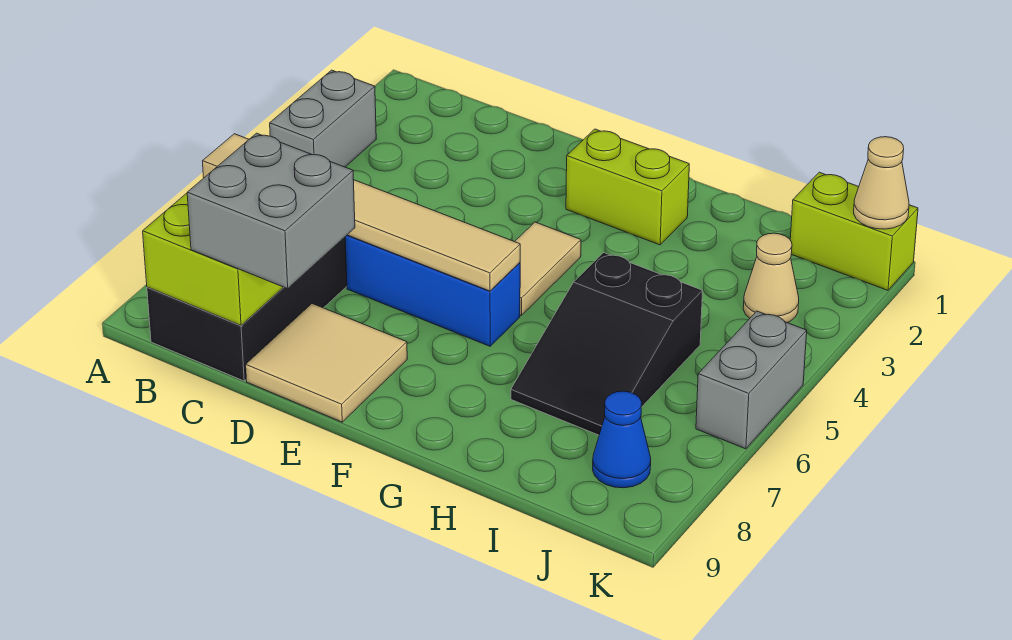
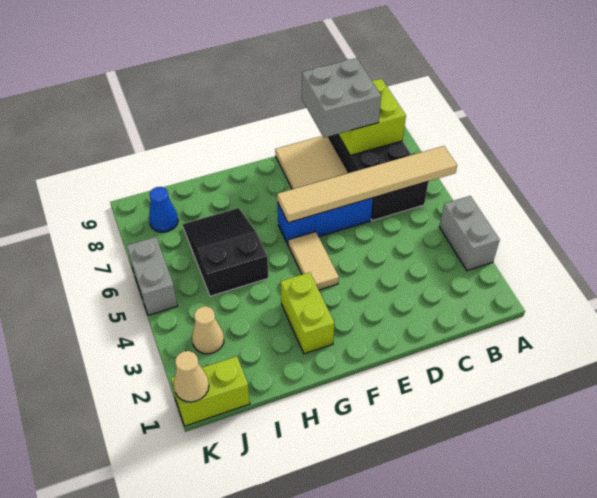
lime 1x2 brick [566,129,689,245] -> lime 1x2 brick turned to [280,272,334,354]

